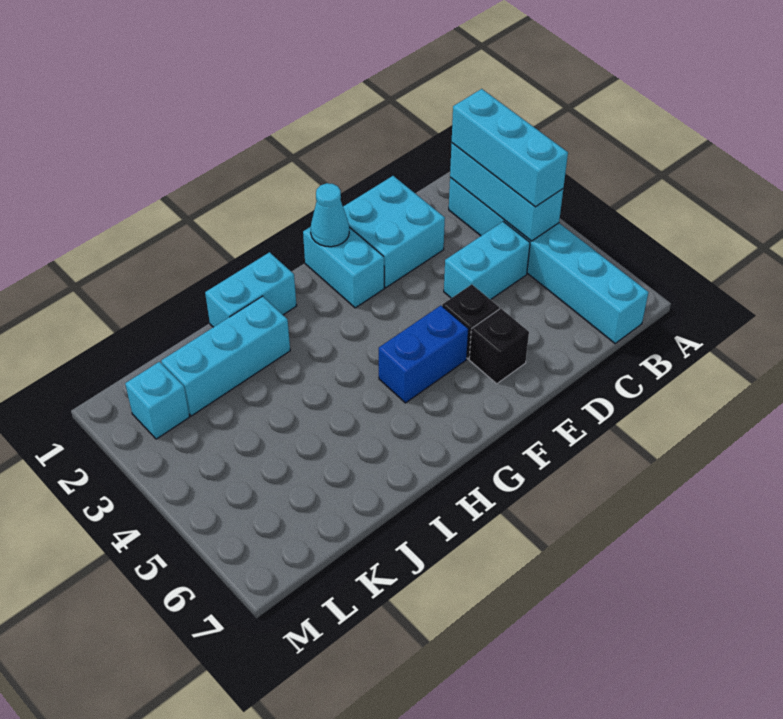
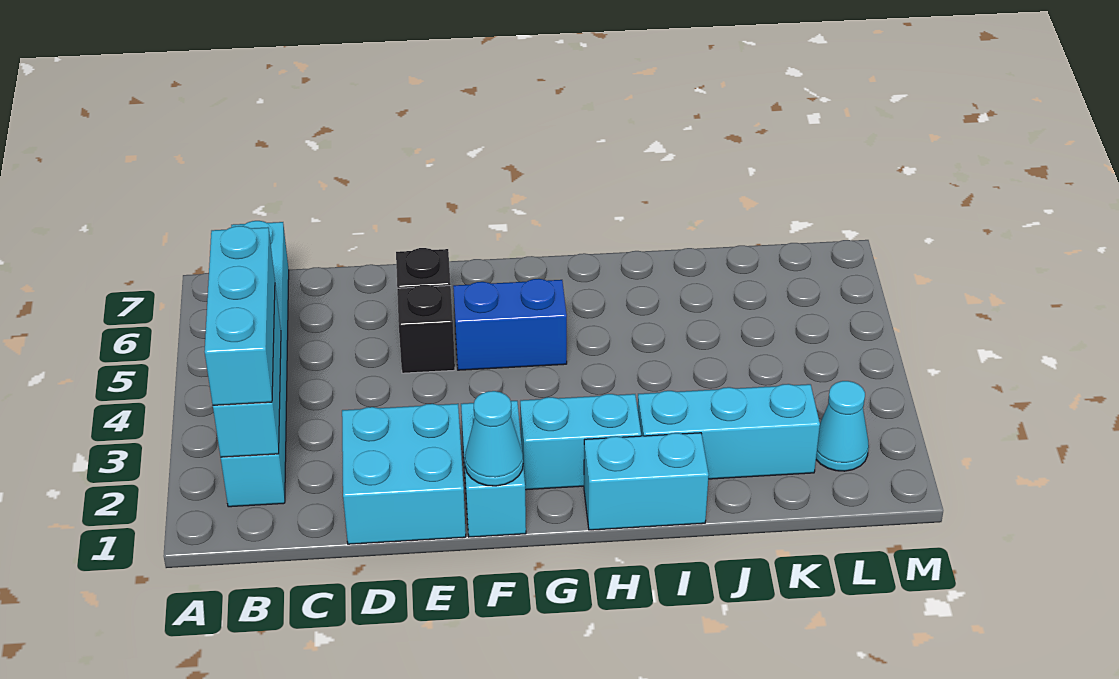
cyan 1x2 brick [444,221,530,300] -> cyan 1x2 brick moved to [520,394,641,490]
cyan 1x1 brick [125,362,190,439] -> cyan 1x1 cone [816,381,869,471]

